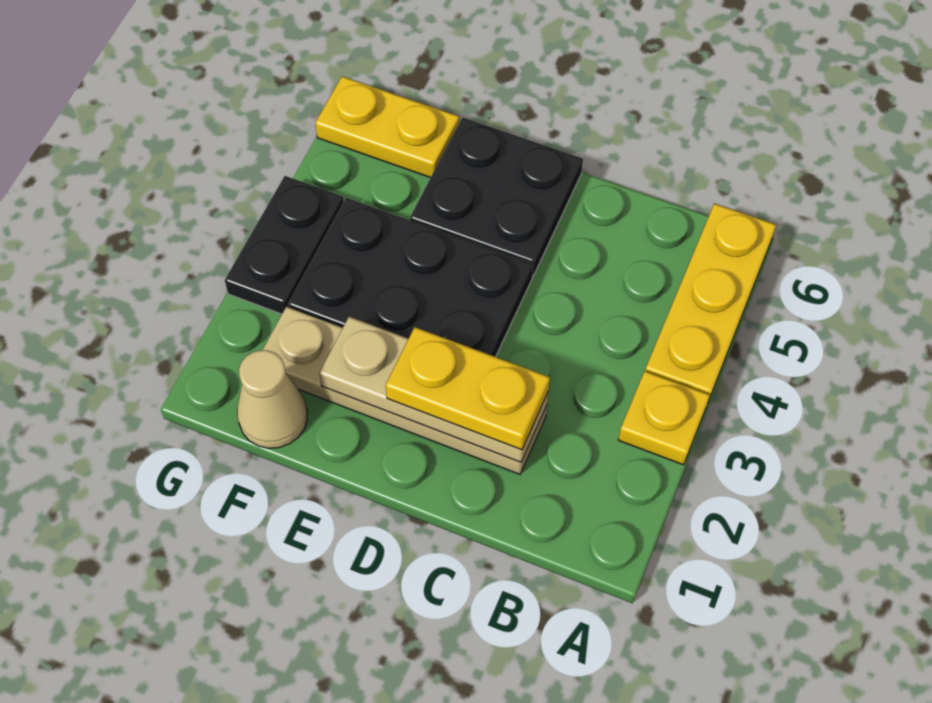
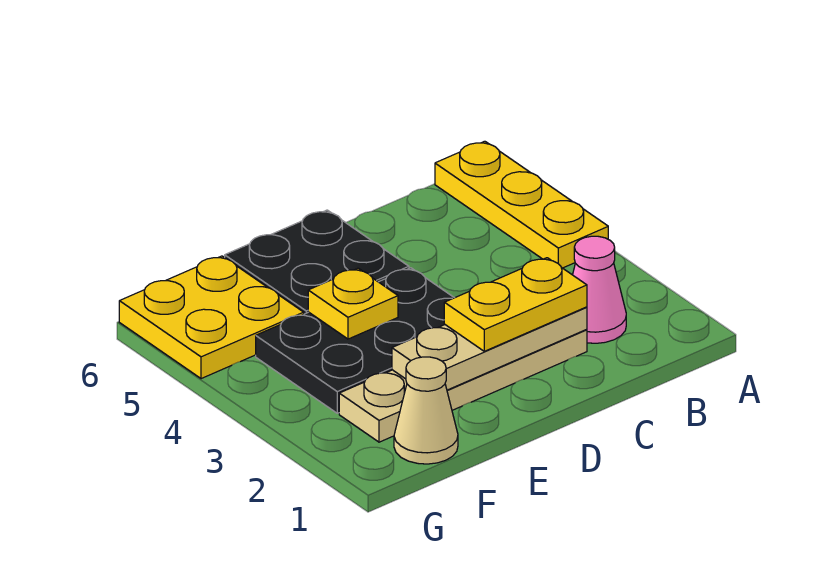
yellow 1x1 plate [618,371,710,465] -> yellow 1x1 plate moved to [308,268,398,339]
none -> pink 1x1 cone [573,236,626,343]
yellow 1x2 plate [315,76,459,178] -> yellow 2x2 plate [119,256,304,379]
black 1x2 plate [225,176,344,314] -> none

